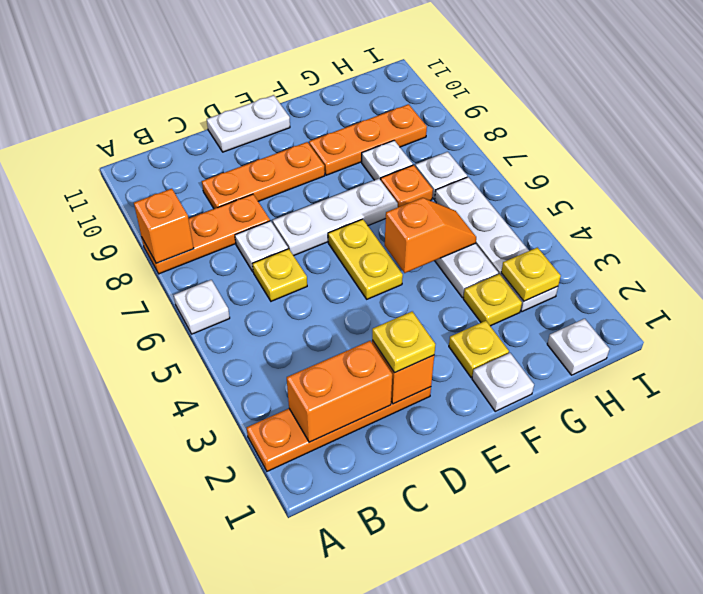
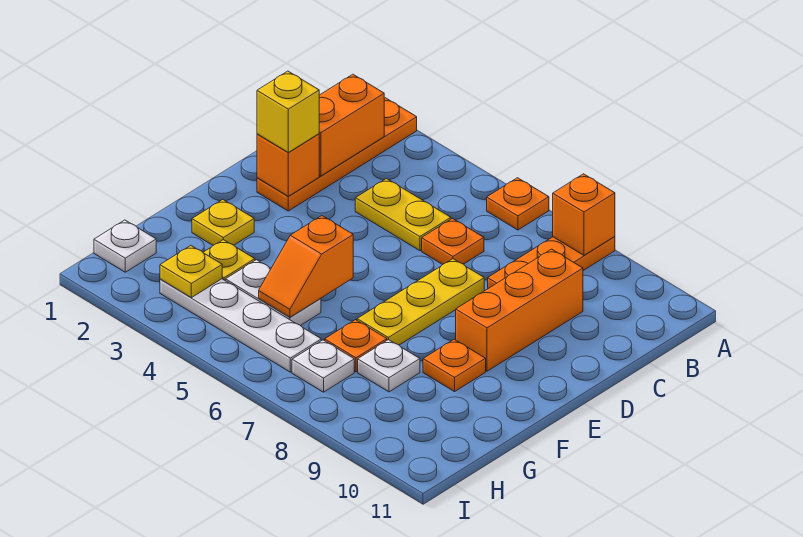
white 1x1 plate [174,280,230,334] -> orange 1x1 plate [487,178,549,230]
yellow 1x1 plate [253,249,307,301] -> orange 1x1 plate [422,219,484,265]
white 1x1 plate [235,221,288,272] -> none
orange 1x3 plate [202,142,325,209] -> orange 1x3 brick [456,249,583,371]
yellow 1x1 plate [372,312,435,373] -> yellow 1x1 brick [257,71,319,152]
white 1x3 plate [273,179,398,256] -> yellow 1x3 plate [357,259,484,345]
white 1x2 plate [207,95,290,152] -> none
yellow 1x2 plate [328,219,403,299] -> yellow 1x2 plate moved to [355,178,451,251]
white 1x1 plate [472,353,534,411] -> none
orange 1x3 plate [309,104,427,175] -> orange 1x1 plate [423,339,486,392]

